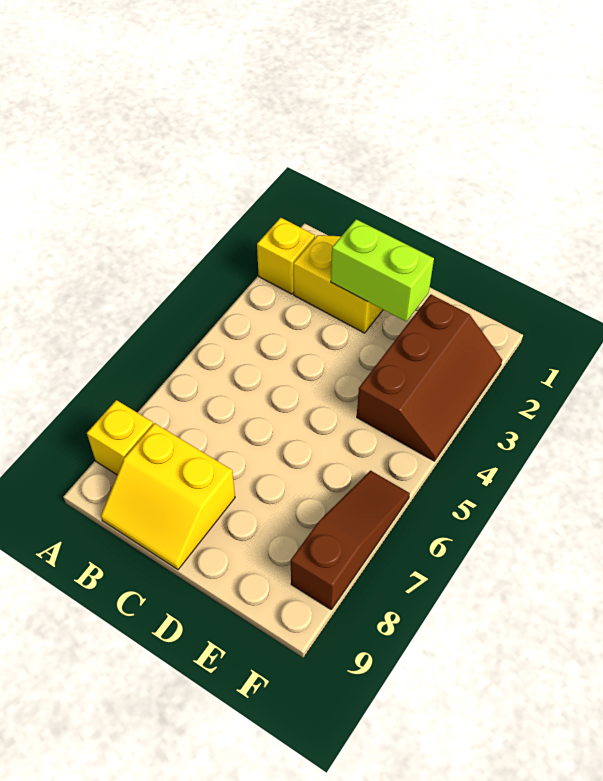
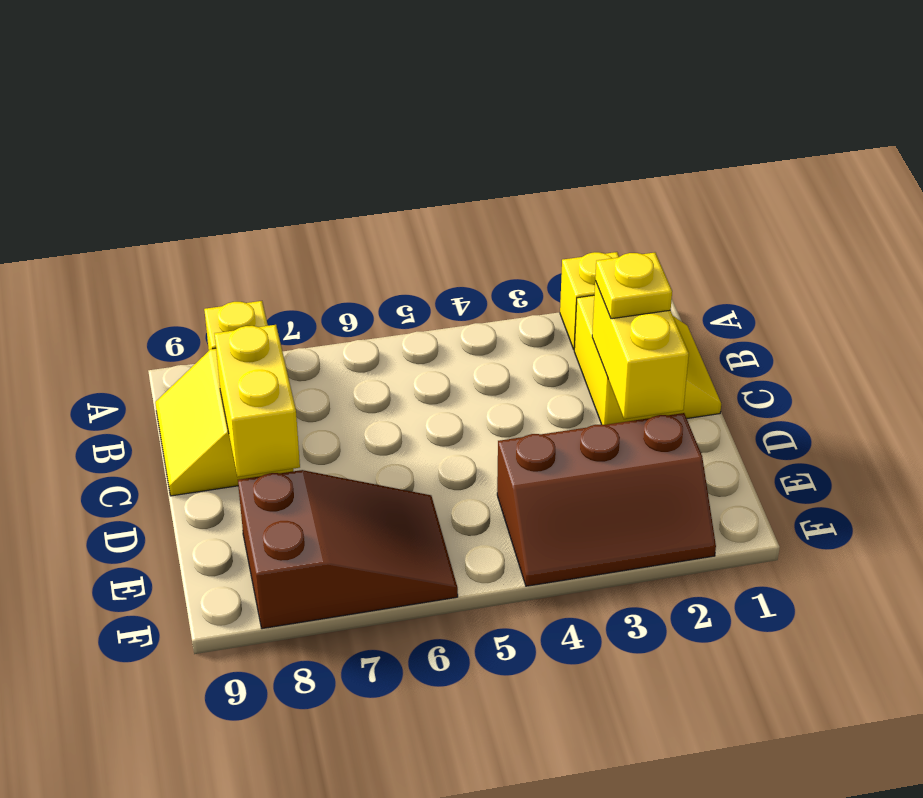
lime 1x2 brick [331,219,434,321] -> yellow 1x2 brick [592,281,689,419]
none -> yellow 1x1 plate [595,253,672,319]
none -> yellow 1x2 brick [215,325,300,477]
brown 1x3 slope [291,471,410,609] -> brown 2x3 slope [238,470,458,629]

